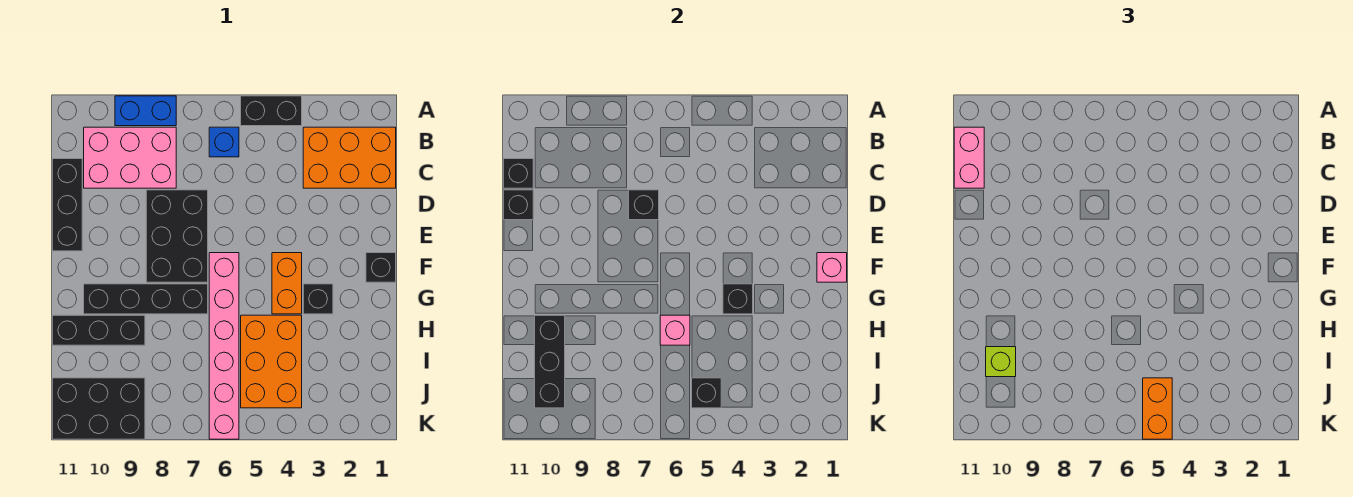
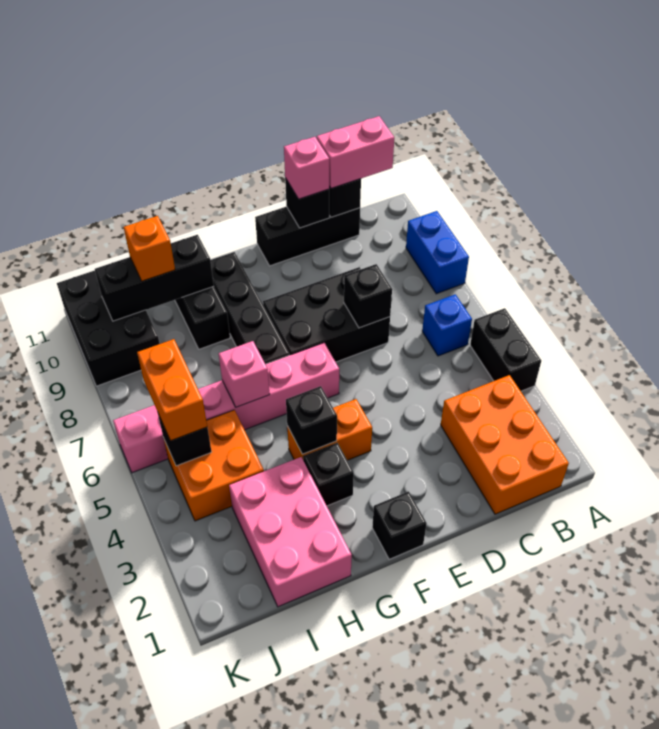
pink 2x3 brick [84,127,176,188] -> pink 2x3 brick moved to [229,457,352,607]
pink 1x1 brick [817,253,847,282] -> pink 1x1 brick moved to [284,137,329,199]
orange 2x3 brick [241,315,302,408] -> orange 2x2 brick [163,410,264,521]
lime 1x1 brick [986,347,1016,377] -> orange 1x1 brick [124,216,175,281]
orange 1x2 brick [1143,378,1172,439] -> orange 1x2 brick turned to [137,339,207,441]

